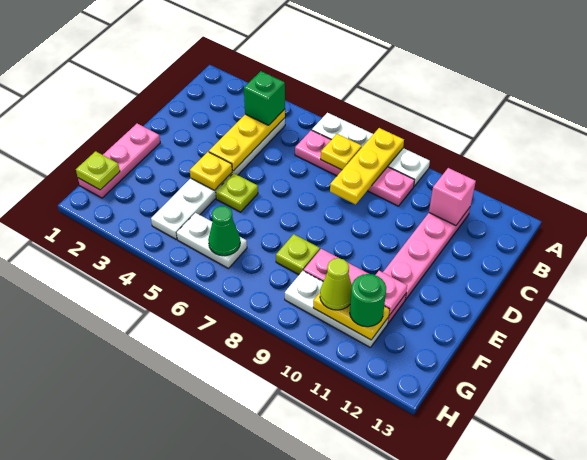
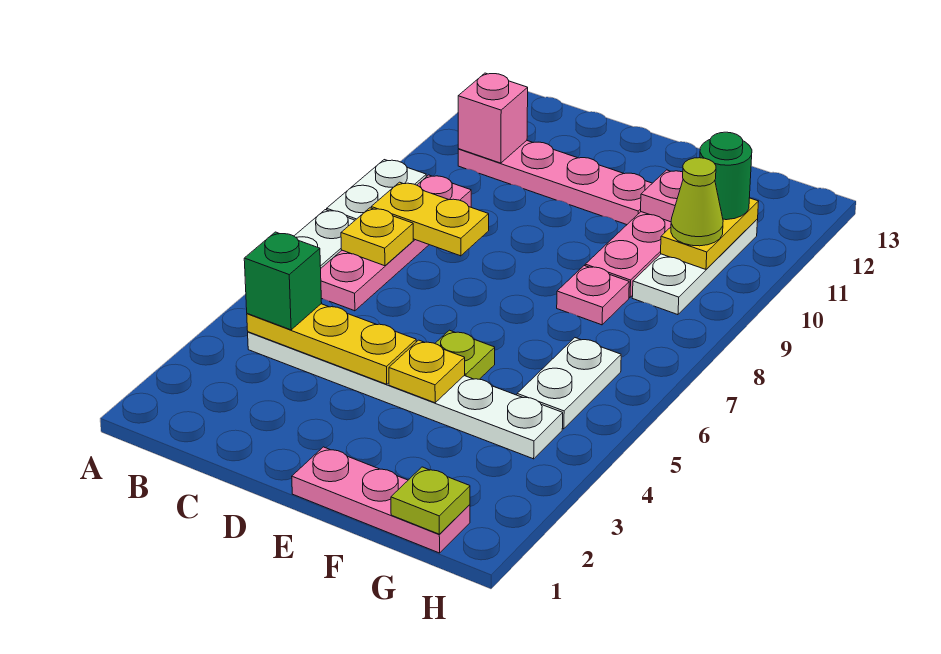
yellow 1x3 plate [330,128,404,204] -> yellow 1x2 plate [371,182,489,256]
lime 1x1 plate [276,234,320,275] -> pink 1x1 plate [557,266,629,325]
green 1x1 cone [208,206,240,256] -> none

